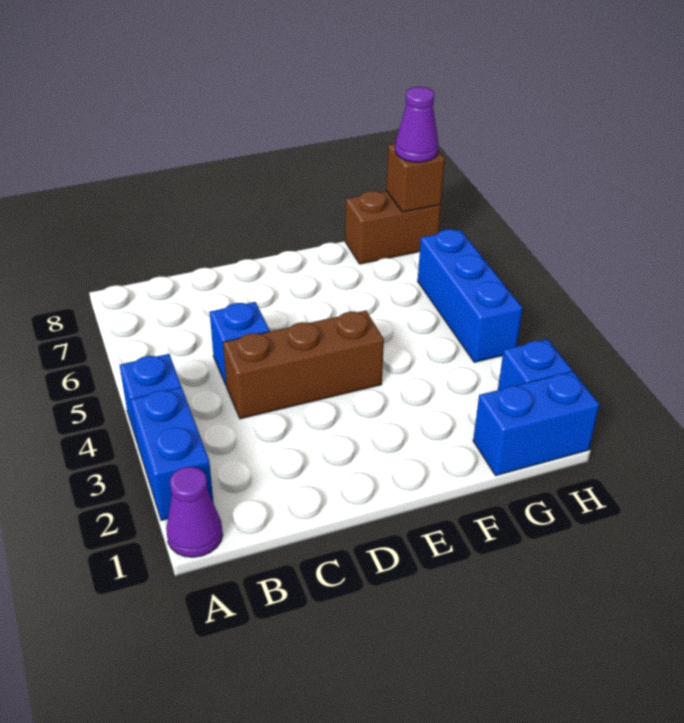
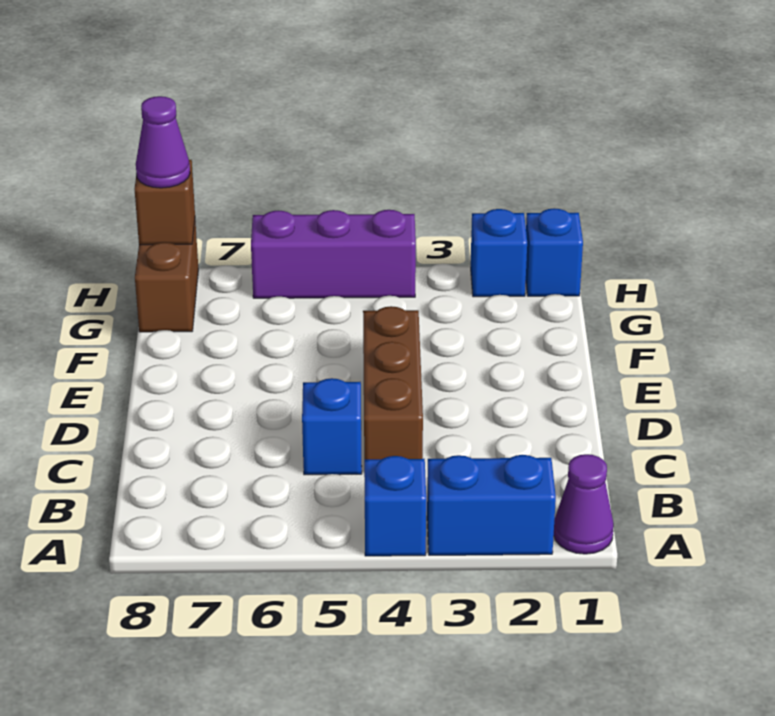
blue 1x2 brick [473,372,599,475] -> blue 1x1 brick [526,208,583,296]
blue 1x3 brick [418,229,522,362] -> purple 1x3 brick [251,210,416,298]

